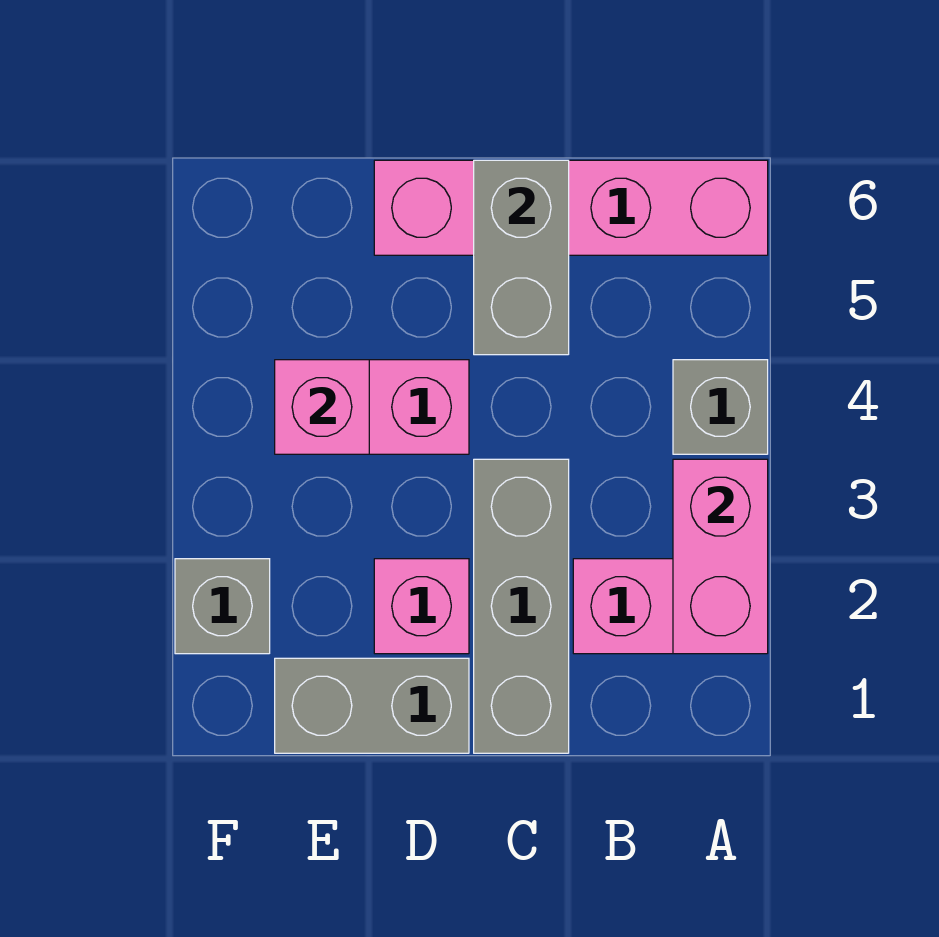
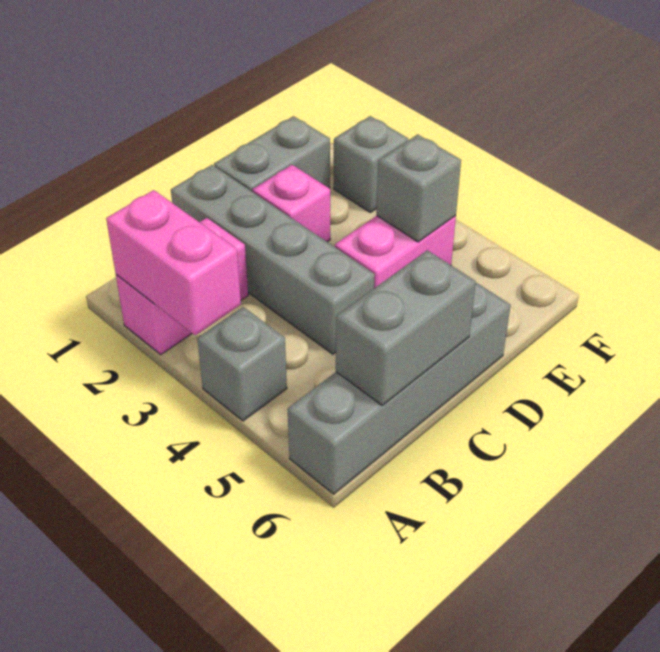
pink 1x4 brick [374,160,768,255] -> grey 1x4 brick [288,283,510,494]
grey 1x3 brick [474,459,569,753] -> grey 1x4 brick [171,165,375,354]
grey 1x2 brick [474,160,569,355] -> grey 1x2 brick turned to [336,250,476,405]
pink 1x1 brick [275,360,369,454] -> grey 1x1 brick [376,134,461,242]

